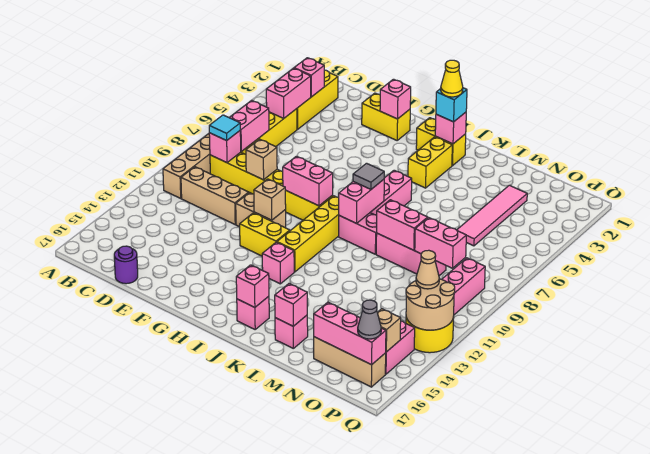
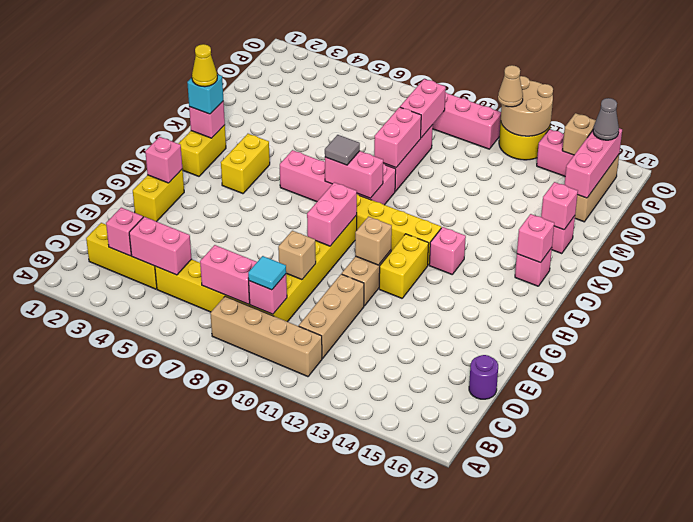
yellow 1x2 brick [408,137,452,188] -> yellow 1x2 brick turned to [221,134,270,194]
pink 1x4 tile [457,185,527,246] -> none

